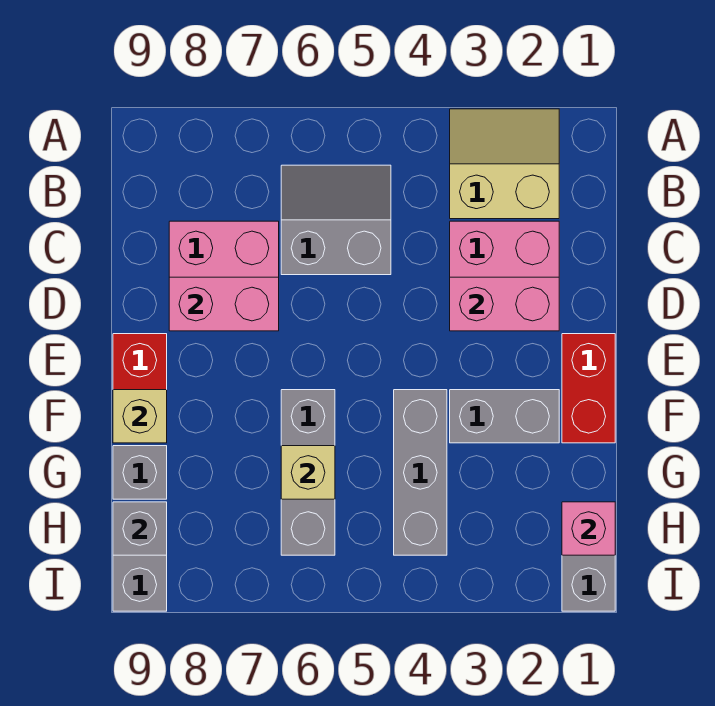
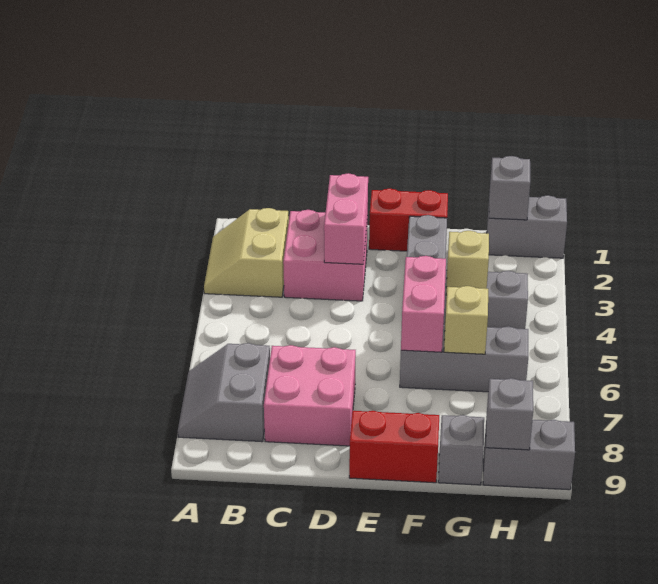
grey 2x2 slope [281,165,391,275] -> grey 2x2 slope moved to [178,343,270,442]
pink 1x2 brick [169,277,279,331] -> pink 1x2 brick moved to [401,256,446,352]
tan 1x1 brick [113,390,167,443] -> tan 1x1 brick moved to [446,231,489,295]
pink 1x1 brick [562,502,615,555] -> grey 1x1 brick [489,156,530,220]

